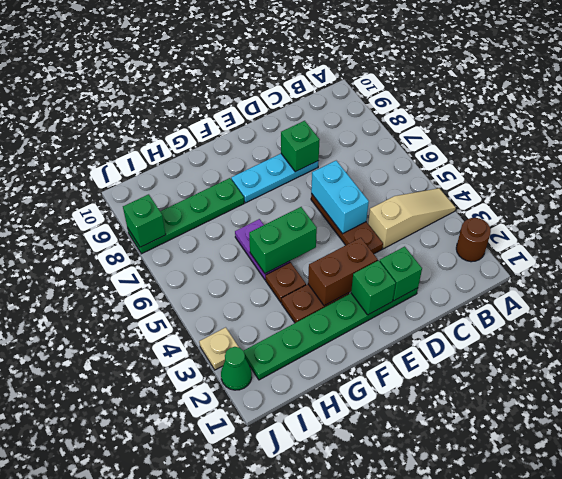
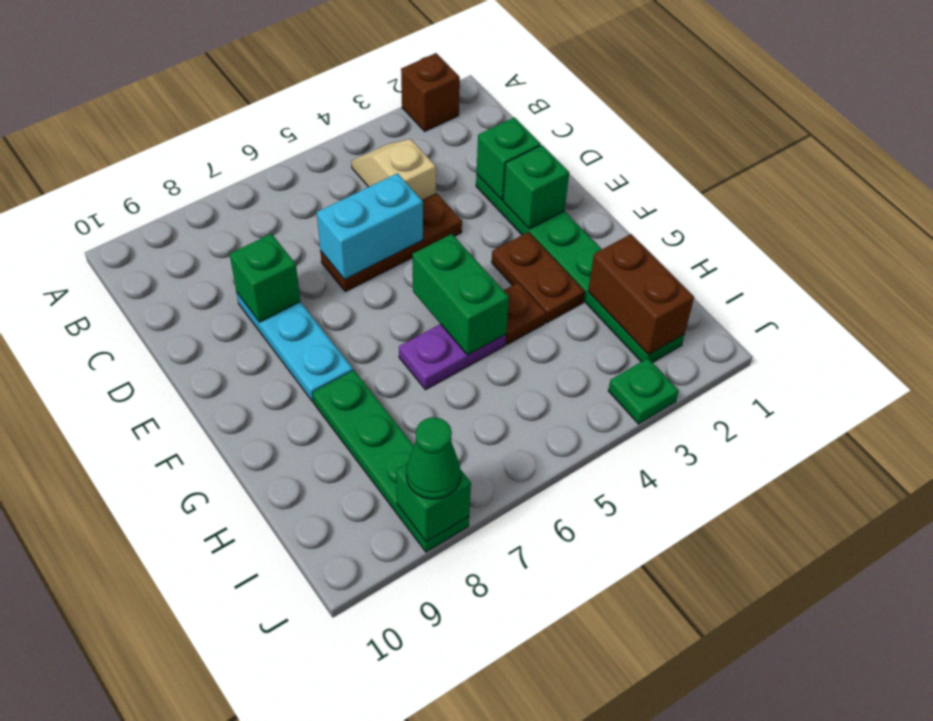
brown 1x1 round brick [456,218,491,262] -> brown 1x1 brick [401,53,460,131]
tan 1x3 slope [368,188,456,249] -> tan 1x2 slope [351,139,436,201]
brown 1x2 brick [308,238,378,306] -> brown 1x2 brick moved to [588,234,694,355]
green 1x1 cone [221,347,252,390] -> green 1x1 cone moved to [406,418,461,499]
tan 1x1 plate [199,327,238,370] -> green 1x1 plate [608,358,679,424]

